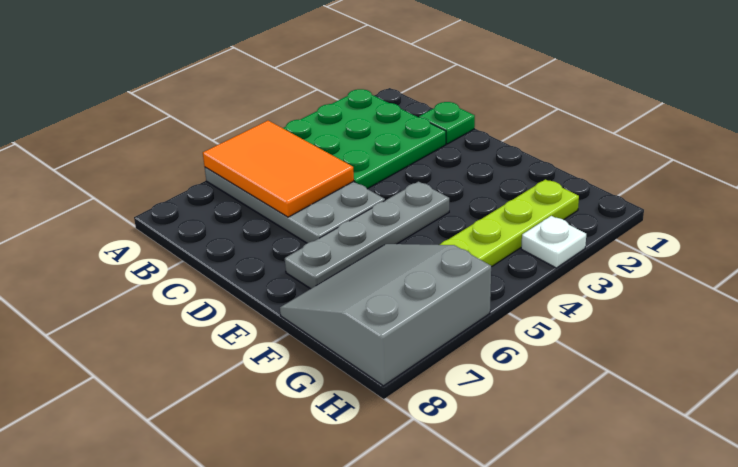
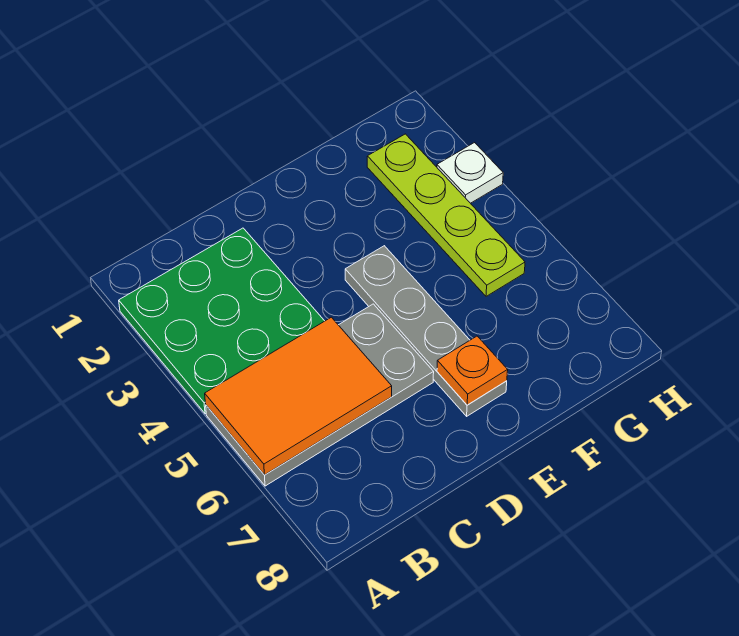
green 1x1 plate [419,102,475,144] -> none
none -> orange 1x1 plate [437,336,508,405]
grey 3x3 slope [280,244,491,386] -> none

